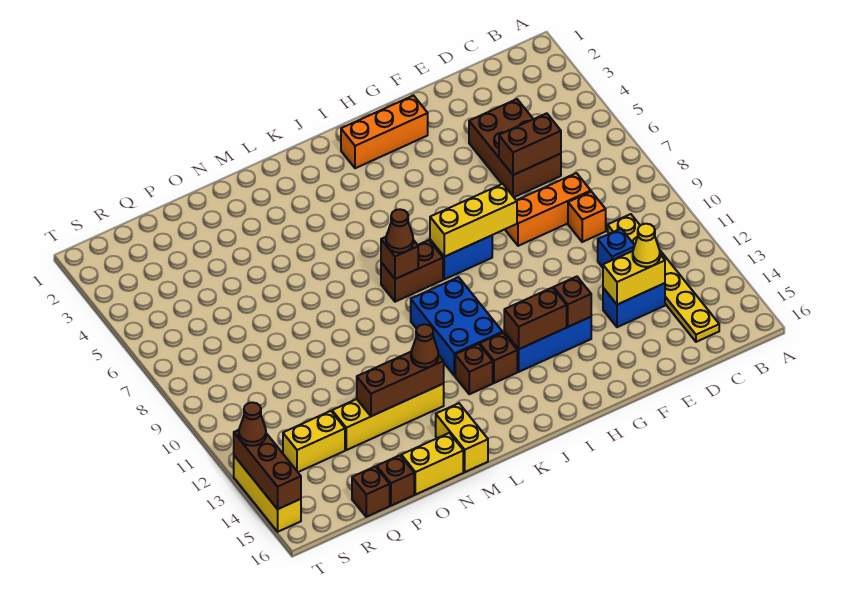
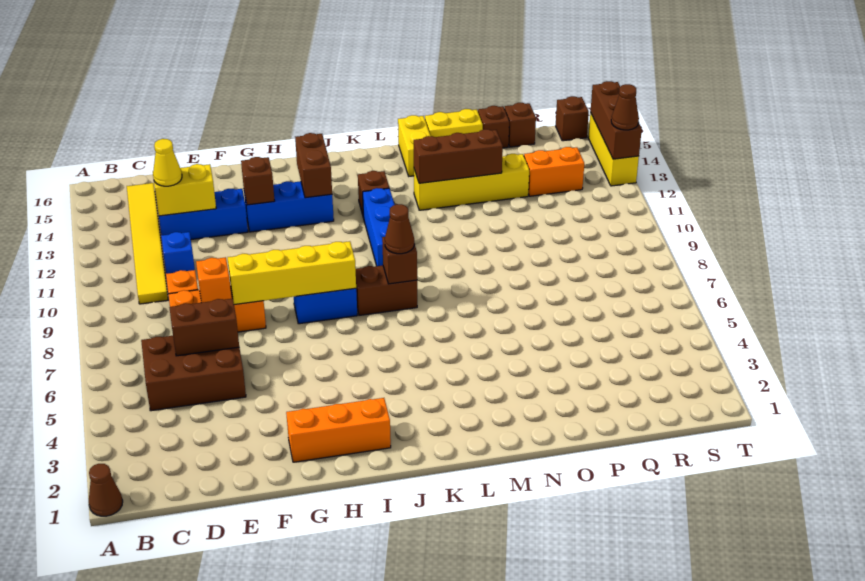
yellow 1x6 plate [608,214,719,342] -> yellow 1x6 tile [127,183,168,304]
brown 2x3 brick [469,99,561,197] -> brown 2x3 brick turned to [141,336,246,411]
blue 1x2 brick [603,283,665,327] -> blue 1x3 brick [159,189,248,239]
none -> orange 1x1 brick [196,257,232,302]
yellow 1x3 brick [430,184,517,257] -> yellow 1x4 brick [228,241,356,305]
brown 1x2 brick [504,288,567,349] -> brown 1x2 brick turned to [295,133,332,198]
blue 2x3 brick [411,277,503,376] -> blue 1x3 brick [363,188,395,266]
brown 1x1 brick [480,333,517,383] -> brown 1x1 brick moved to [556,96,589,141]
brown 1x1 cone [411,324,438,367] -> brown 1x1 cone moved to [89,464,123,516]
yellow 1x2 brick [283,411,345,472] -> orange 1x2 brick [524,147,584,196]

